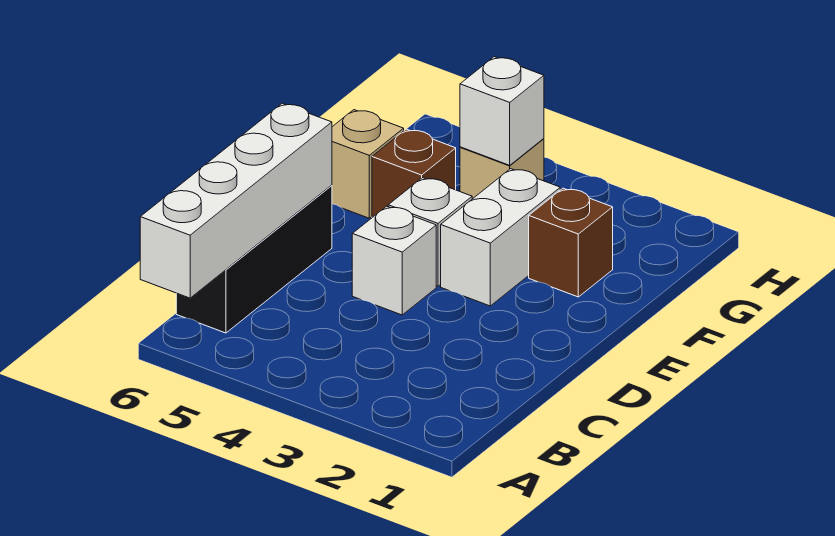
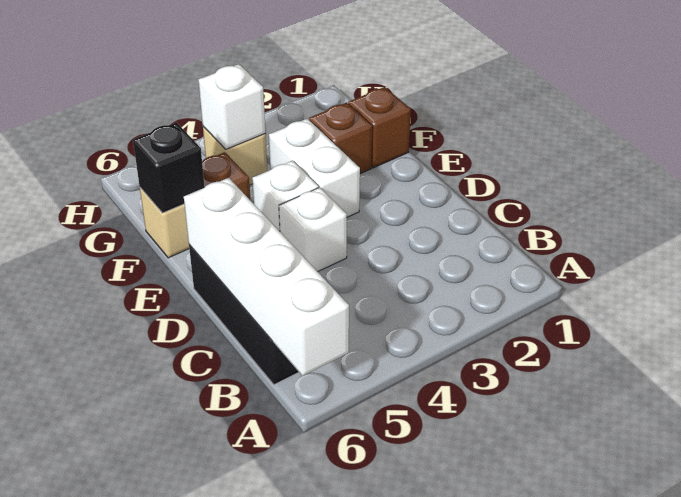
none -> brown 1x1 brick [348,87,411,168]
none -> black 1x1 brick [133,123,205,213]

